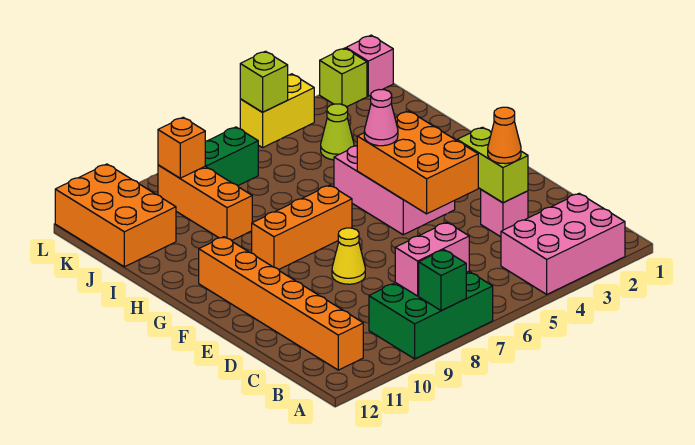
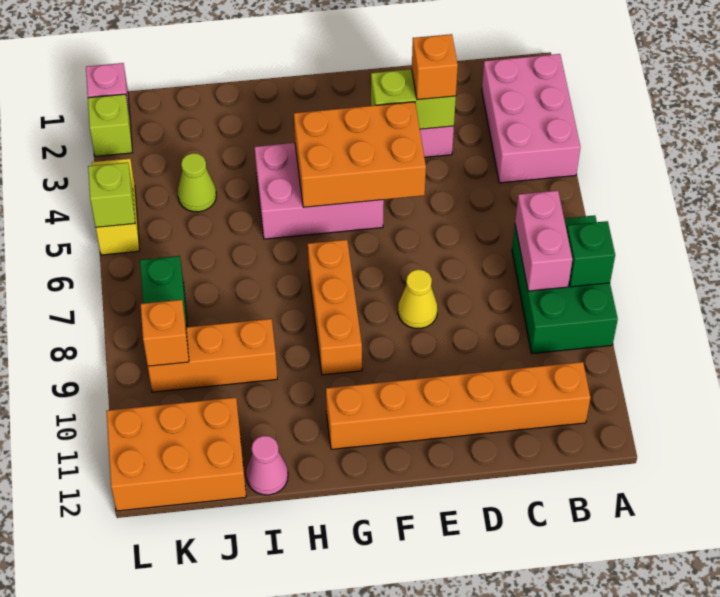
orange 1x1 cone [488,107,521,164] -> orange 1x1 brick [412,34,458,100]
pink 1x1 cone [364,90,398,146] -> pink 1x1 cone moved to [246,436,288,495]

